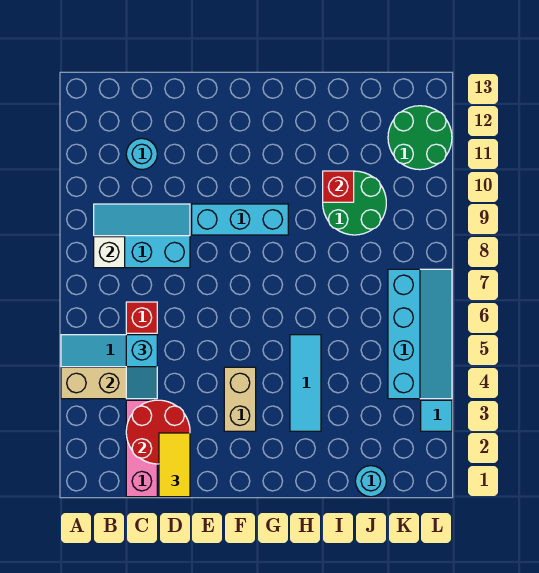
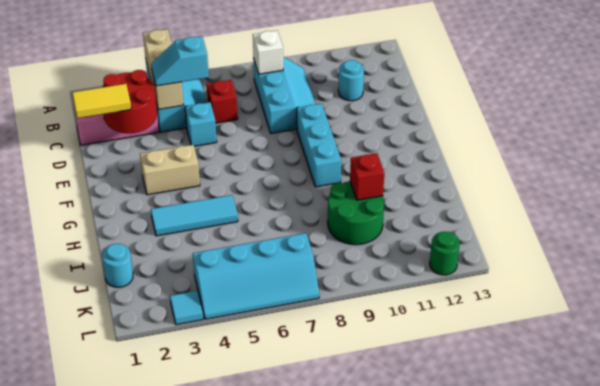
none -> cyan 1x1 brick [185,102,217,146]
green 2x2 round brick [388,106,452,170] -> green 1x1 round brick [430,232,460,275]

